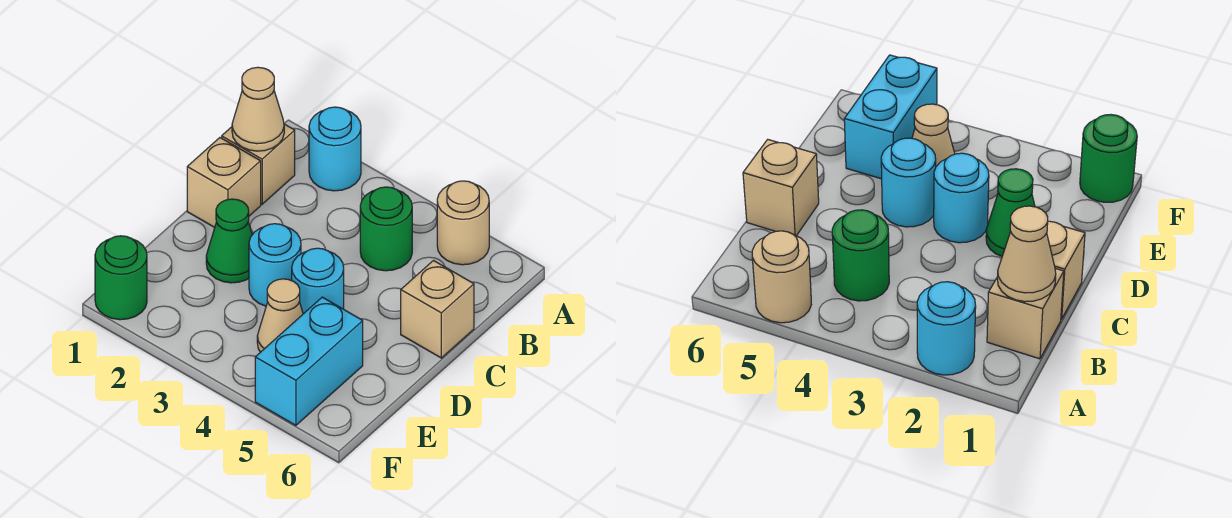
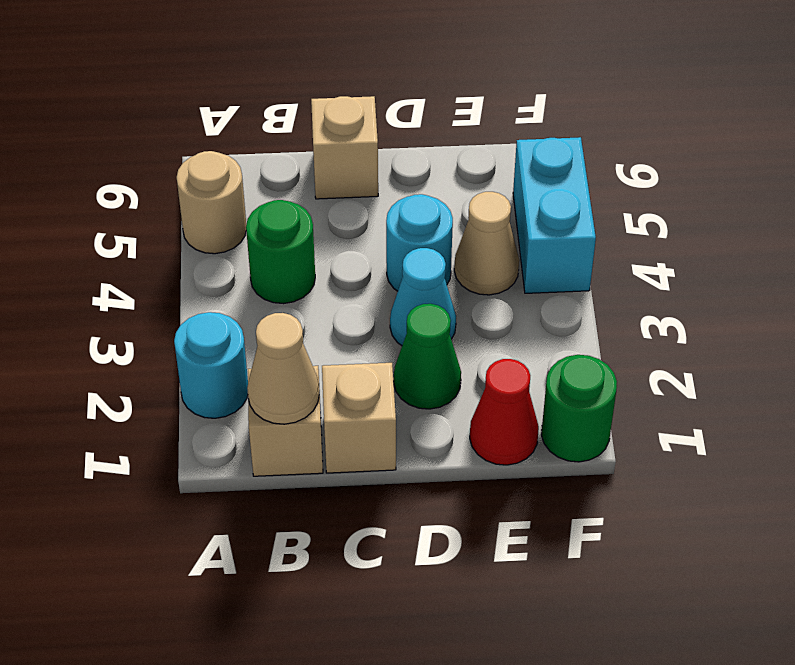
cyan 1x1 round brick [249,224,301,306] -> cyan 1x1 cone [390,248,456,346]
none -> red 1x1 cone [470,359,539,465]
cyan 1x2 brick [255,297,363,425] -> cyan 1x2 brick turned to [513,137,596,293]

